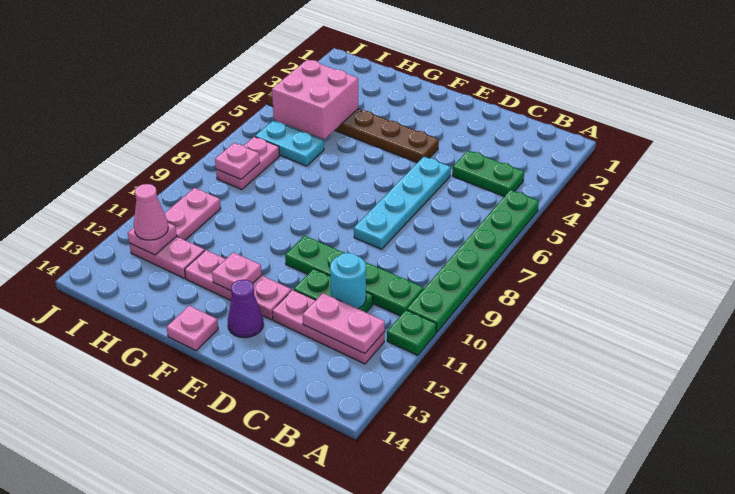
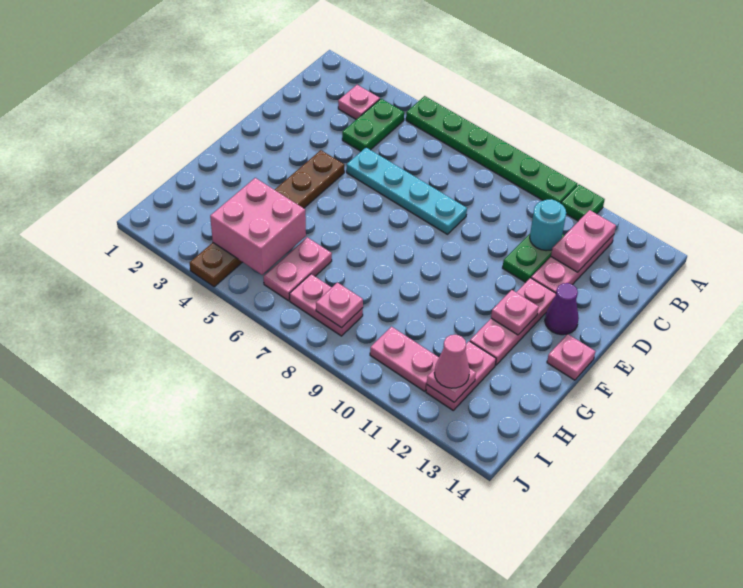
none -> pink 1x1 plate [338,85,380,120]
green 1x4 plate [285,236,423,316] -> none
cyan 1x2 plate [255,121,324,166] -> pink 1x2 plate [264,237,332,301]

